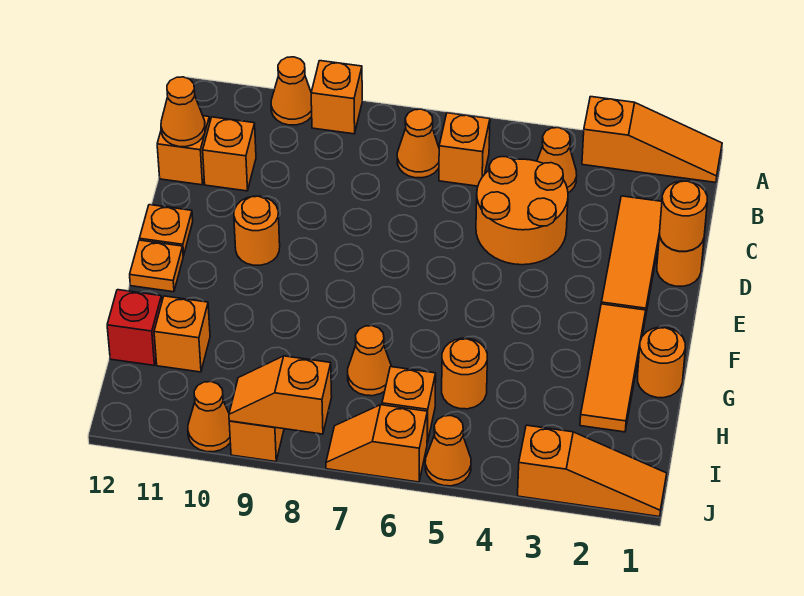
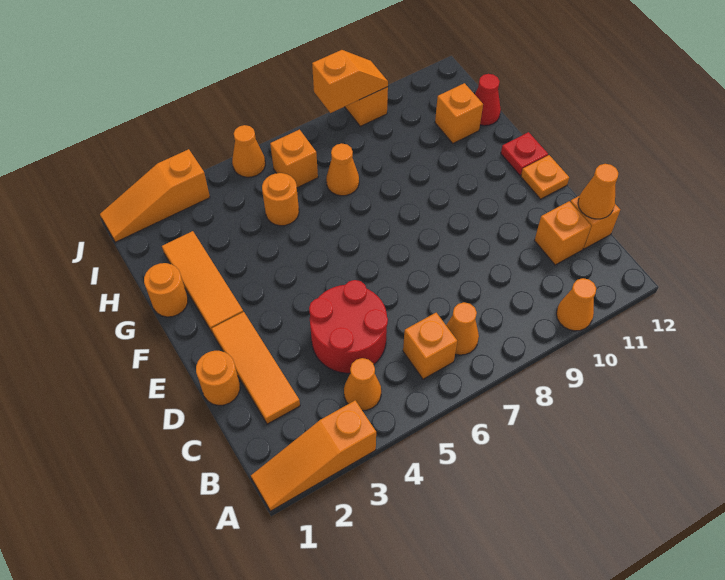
orange 1x1 brick [311,61,362,134] -> none
orange 2x2 round brick [476,157,568,265] -> red 2x2 round brick [309,280,388,373]
orange 1x1 round brick [659,181,707,251] -> none
orange 1x1 round brick [234,196,280,265] -> none
orange 1x1 plate [130,240,183,292] -> red 1x1 plate [501,132,548,175]
red 1x1 brick [107,290,162,365] -> red 1x1 cone [475,74,501,126]
orange 1x2 slope [326,405,427,482] -> none
orange 1x1 cone [188,382,230,452] -> none

